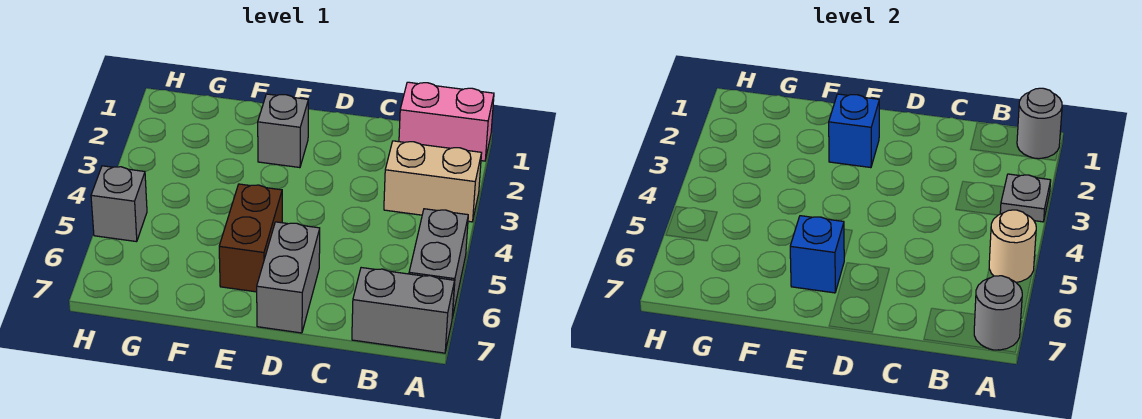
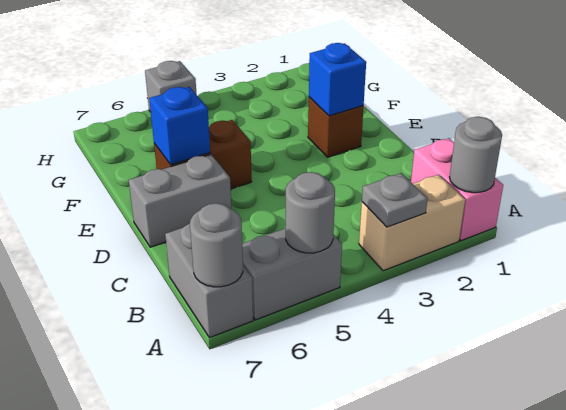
tan 1x2 brick [384,141,482,222] -> tan 1x2 brick turned to [359,175,465,271]
tan 1x1 round brick [989,210,1036,282] -> grey 1x1 round brick [286,172,335,253]
grey 1x1 brick [258,94,308,168] -> brown 1x1 brick [308,97,364,157]

